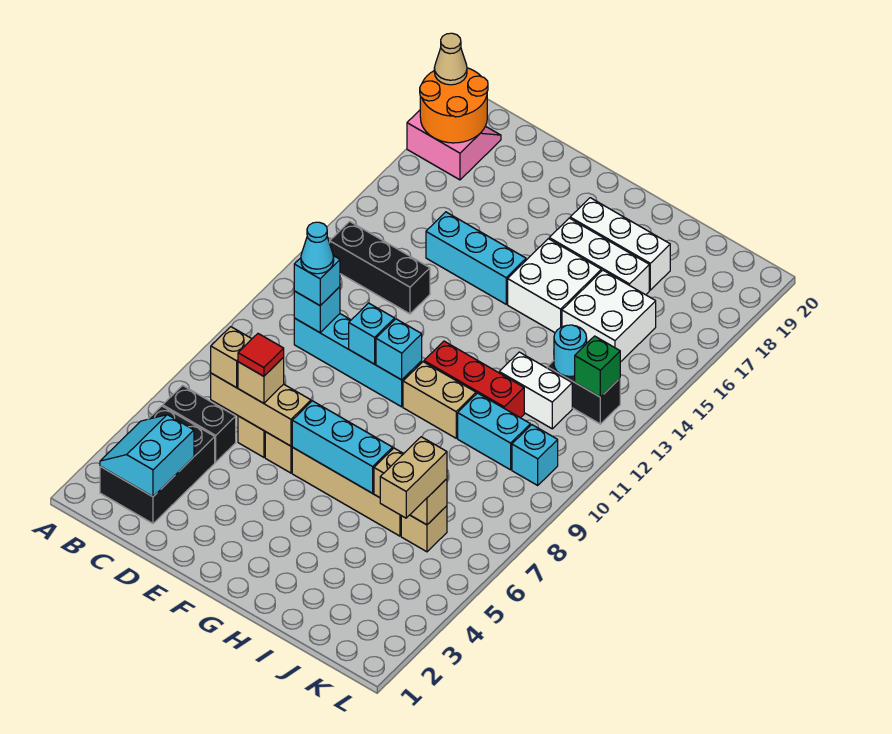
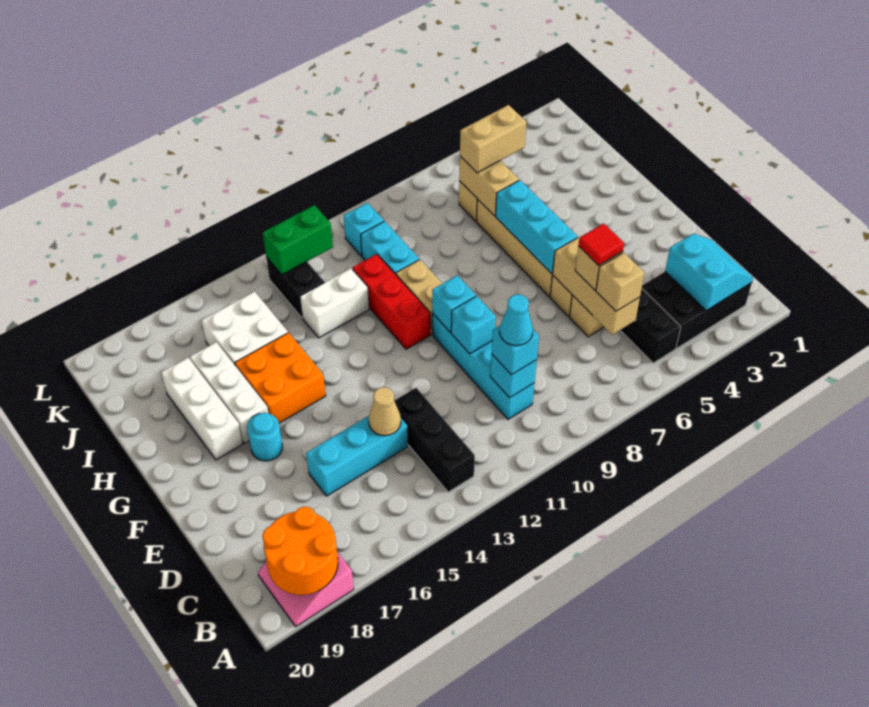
tan 1x1 cone [434,33,467,85] -> tan 1x1 cone moved to [369,387,401,436]
cyan 2x2 slope [100,415,194,497] -> cyan 2x2 slope turned to [665,234,753,311]
cyan 1x3 brick [426,212,526,304] -> cyan 1x3 brick turned to [306,416,408,496]
white 2x2 brick [508,239,601,332] -> orange 2x2 brick [235,333,326,423]
white 1x2 brick [499,352,572,429] -> white 1x2 brick turned to [300,268,369,338]
cyan 1x1 round brick [554,325,587,376] -> cyan 1x1 round brick moved to [247,413,283,461]
green 1x1 brick [575,336,620,397] -> green 1x2 brick [263,205,333,275]

